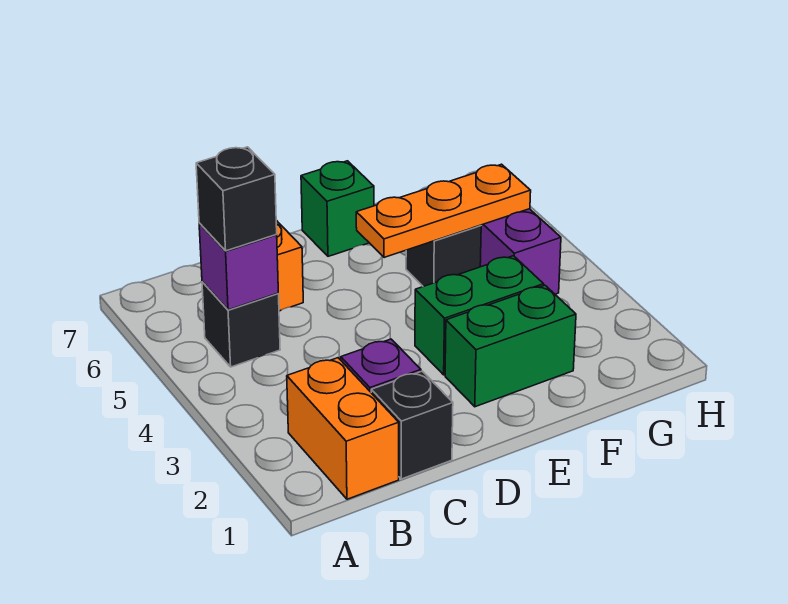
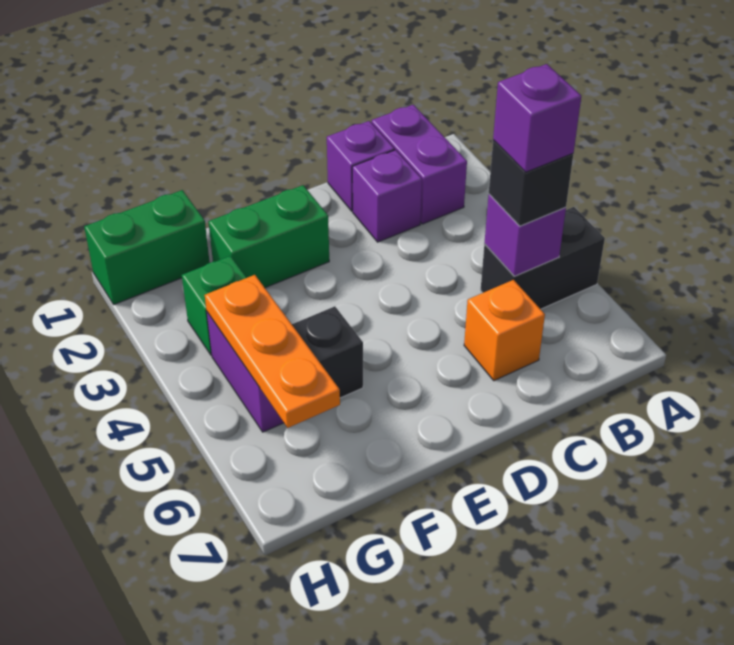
orange 1x2 brick [287,358,399,499] -> purple 1x2 brick [372,105,467,224]
black 1x1 brick [202,282,280,367] -> black 1x2 brick [481,207,605,309]
none -> purple 1x1 brick [493,64,581,172]
black 1x1 brick [371,371,453,479] -> purple 1x1 brick [327,121,394,211]
green 1x2 brick [415,256,544,375] -> green 1x2 brick moved to [84,190,210,304]
orange 1x3 plate [356,164,531,258] -> orange 1x3 plate turned to [205,275,340,428]
green 1x1 brick [301,161,374,256] -> green 1x1 brick moved to [182,256,247,355]

